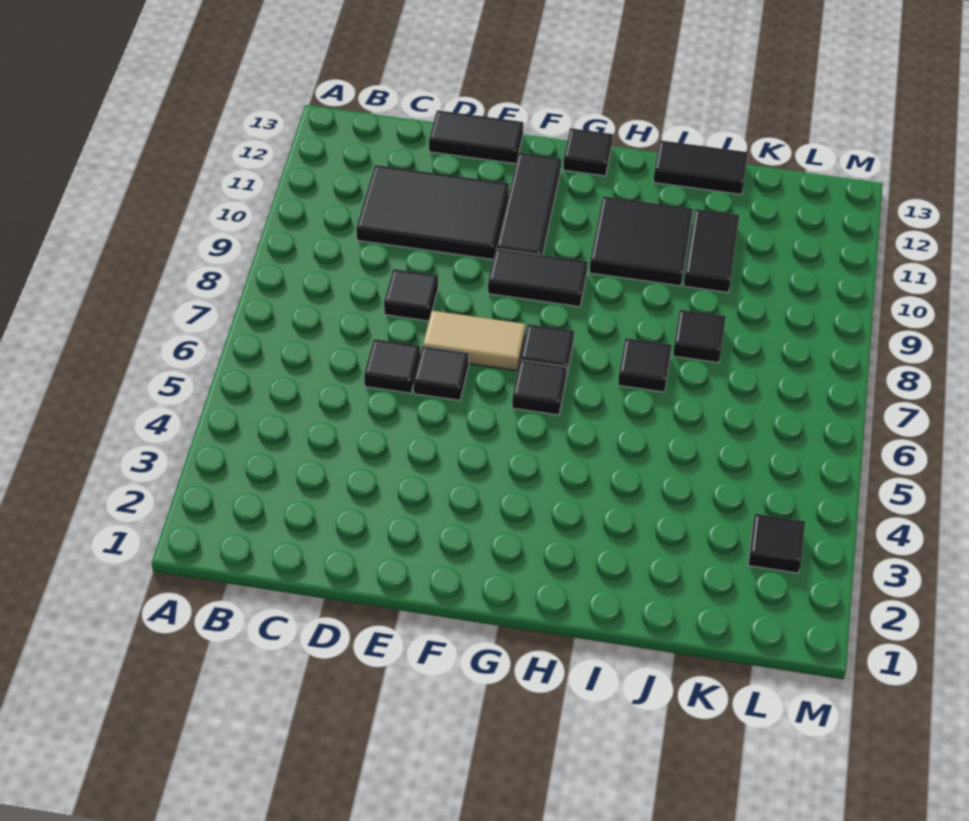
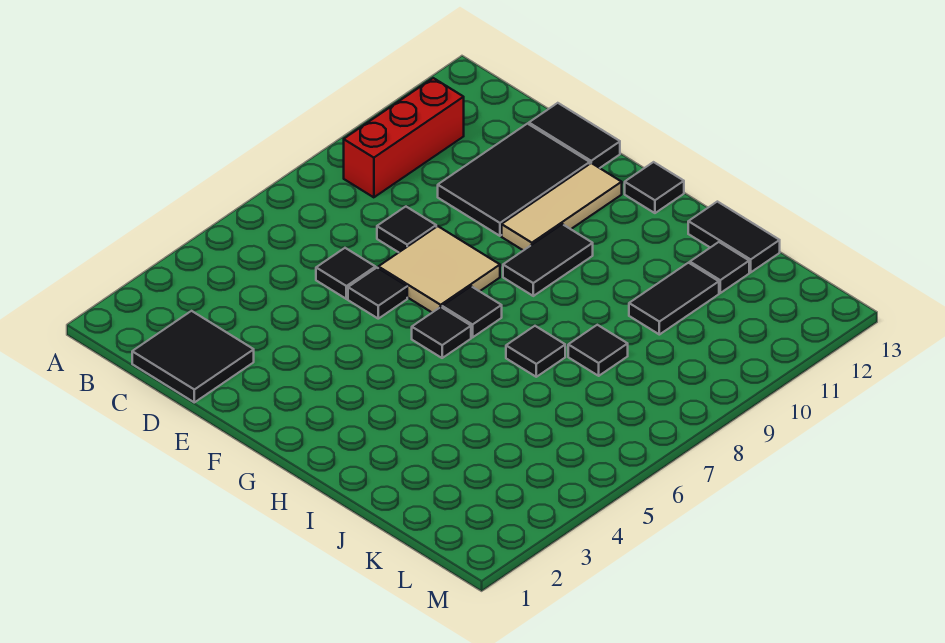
none -> red 1x3 brick [344,78,464,197]
black 2x3 tile [356,165,509,259] -> black 2x3 tile turned to [438,124,590,236]
tan 1x2 tile [423,311,526,371] -> tan 2x2 tile [378,226,500,312]
black 1x2 tile [488,249,588,307] -> black 1x2 tile turned to [503,224,593,296]
black 1x3 tile [496,153,561,255] -> tan 1x3 tile [502,163,622,251]
black 2x2 tile [589,196,693,286] -> black 2x2 tile moved to [132,311,254,402]
black 1x1 tile [748,514,805,573] -> black 1x1 tile moved to [690,242,749,293]

